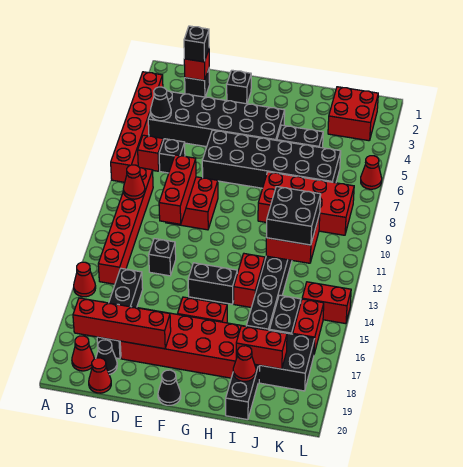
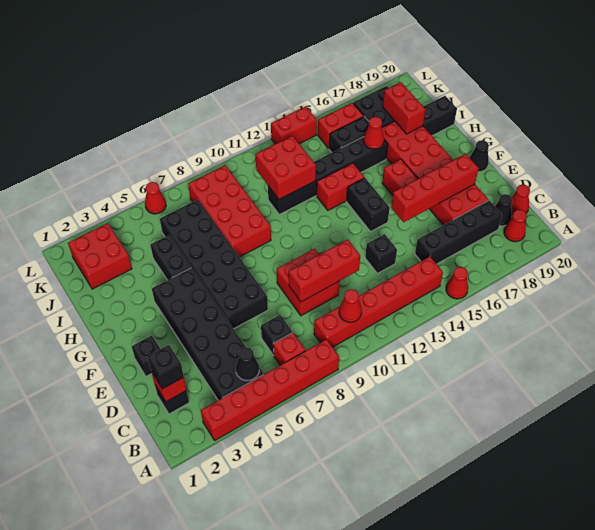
red 1x4 brick [73,298,171,349] -> red 1x4 brick turned to [391,154,479,222]
black 2x2 brick [266,187,321,245] -> none
red 1x1 cone [233,346,256,382] -> red 1x1 cone moved to [363,117,384,149]
red 1x2 brick [302,282,351,324] -> red 1x2 brick turned to [271,106,317,144]

